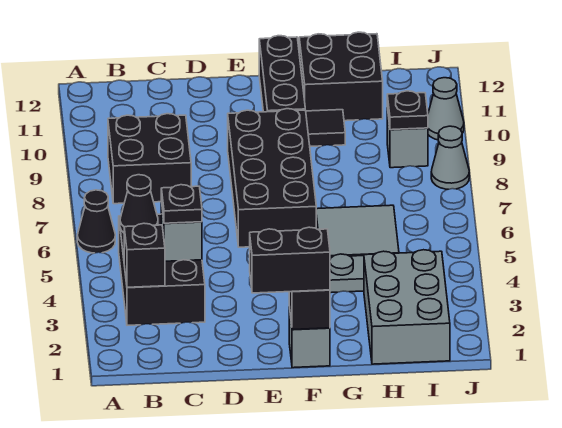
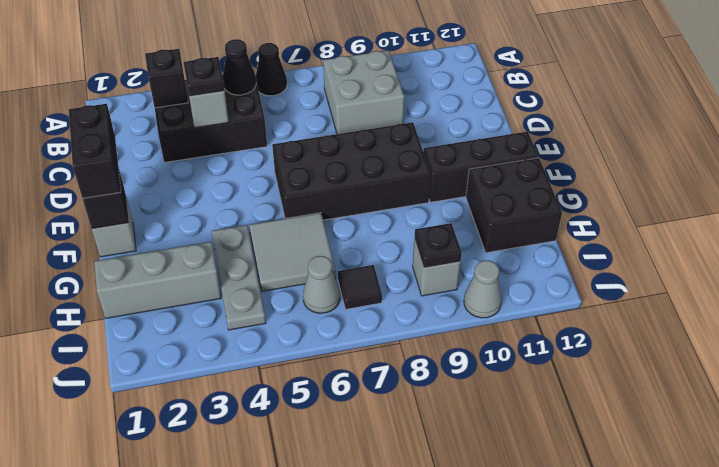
black 2x2 brick [108,114,191,204] -> grey 2x2 brick [324,50,404,134]
black 1x1 tile [306,110,345,146] -> black 1x1 tile moved to [338,265,382,309]
grey 2x3 brick [364,250,450,364] -> grey 1x3 brick [94,242,221,318]
grey 1x1 cone [431,126,469,189] -> grey 1x1 cone moved to [303,256,340,313]

